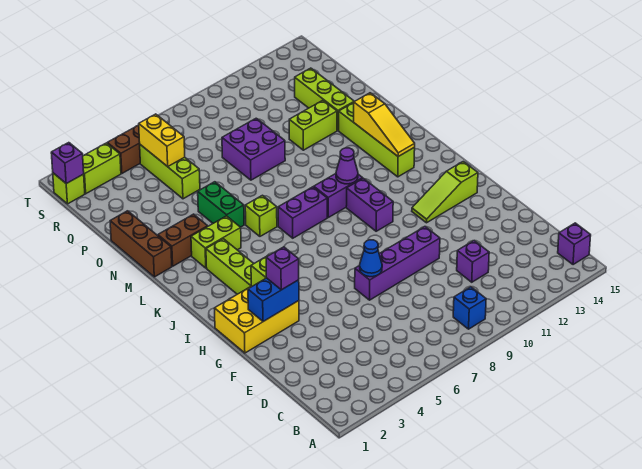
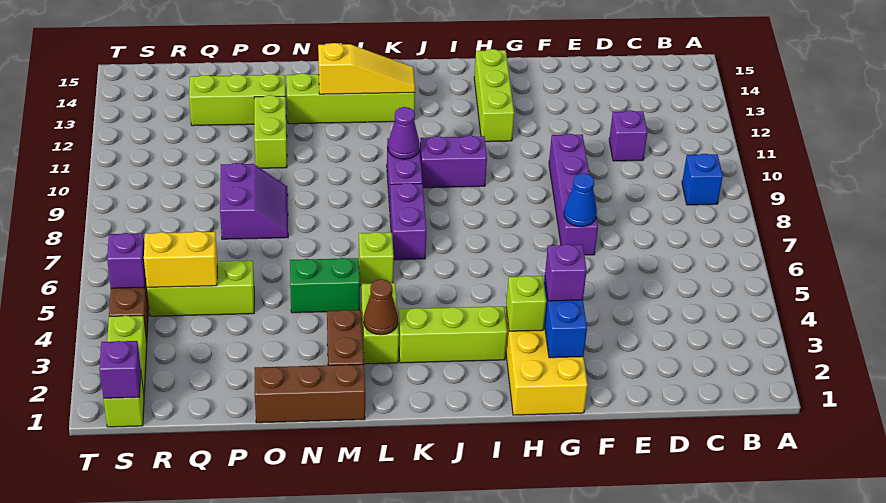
purple 1x1 brick [558,223,591,265] -> purple 1x1 brick moved to [107,233,146,288]
lime 1x3 slope [412,162,478,223] -> lime 1x3 brick [474,49,514,142]
none -> brown 1x1 cone [364,279,398,335]
purple 2x2 brick [222,118,285,180] -> purple 2x2 slope [220,163,288,239]

